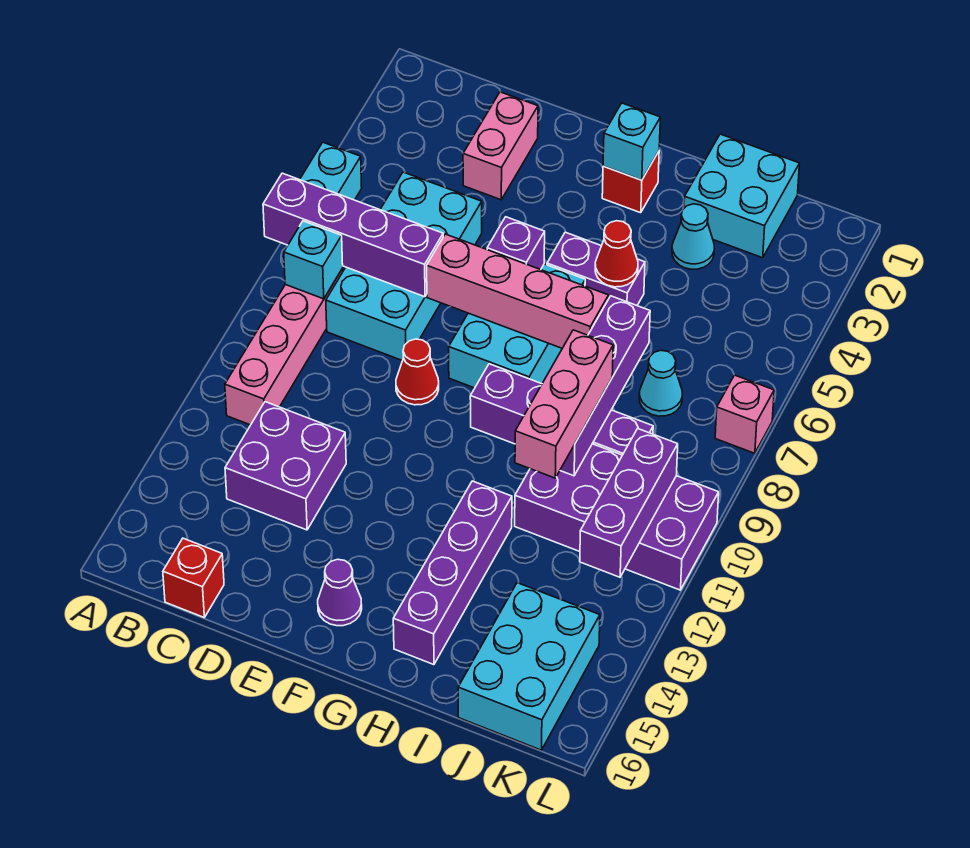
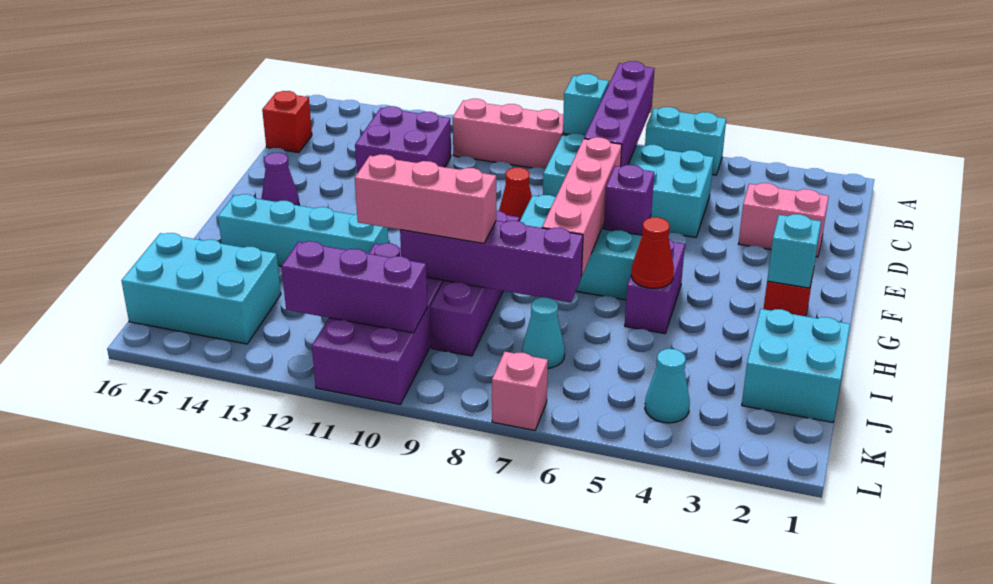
purple 1x4 brick [393,481,512,665] -> cyan 1x4 brick [218,194,388,266]
cyan 1x1 cone [672,204,714,269] -> cyan 1x1 cone moved to [645,349,690,423]

